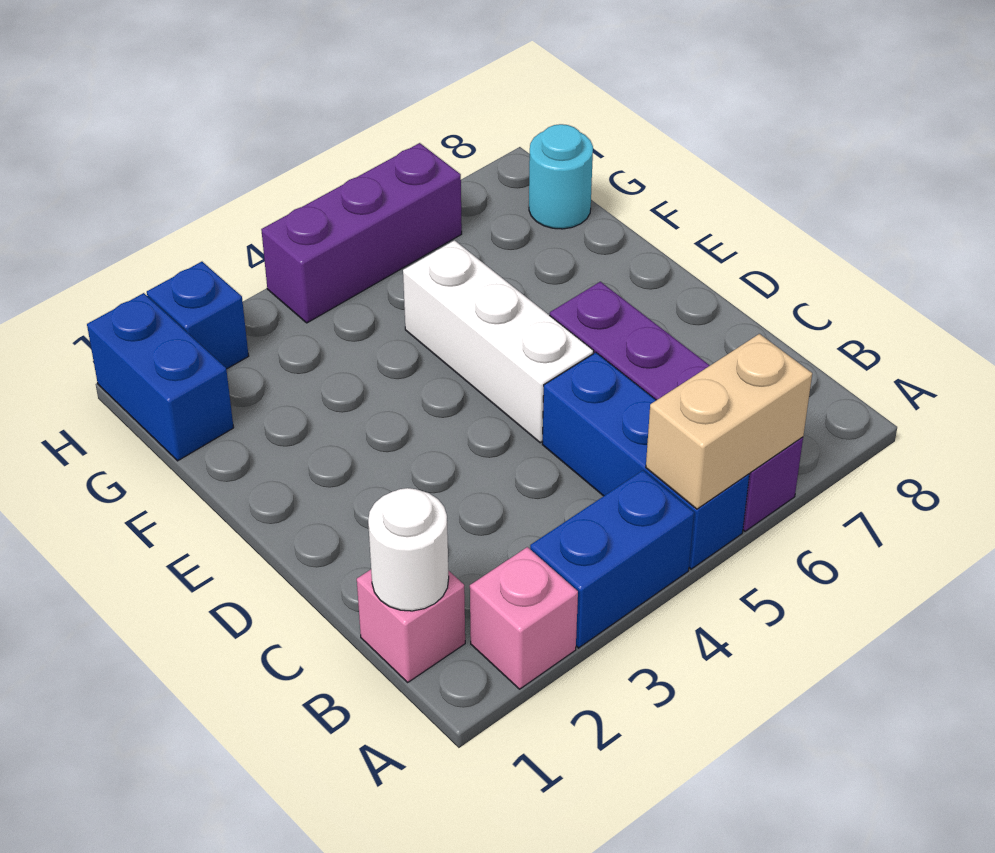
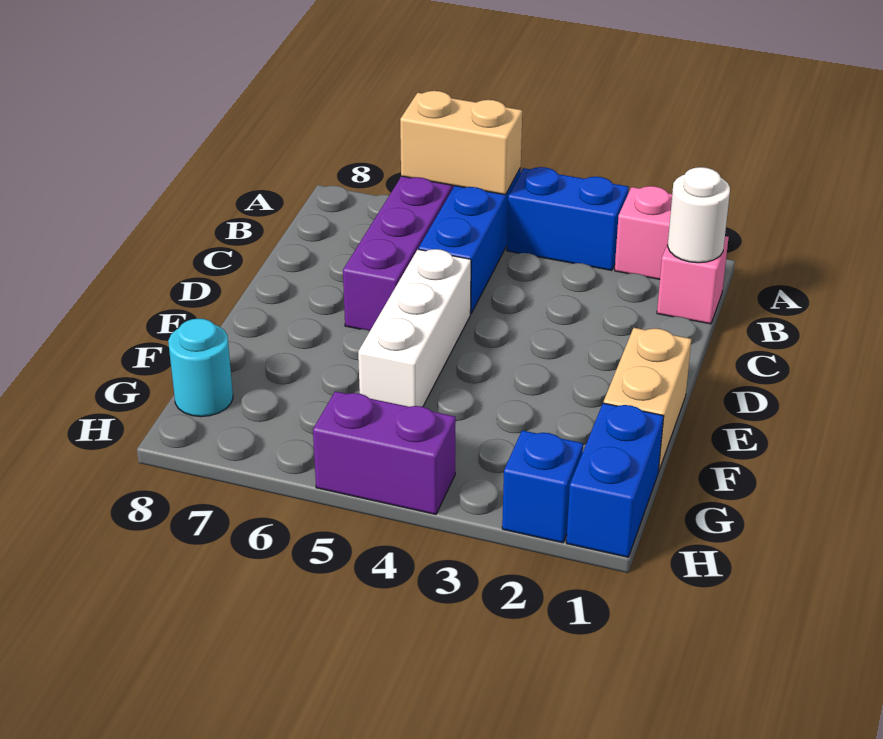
none -> tan 1x2 brick [604,328,691,472]
purple 1x3 brick [261,143,462,323] -> purple 1x2 brick [313,391,456,514]

